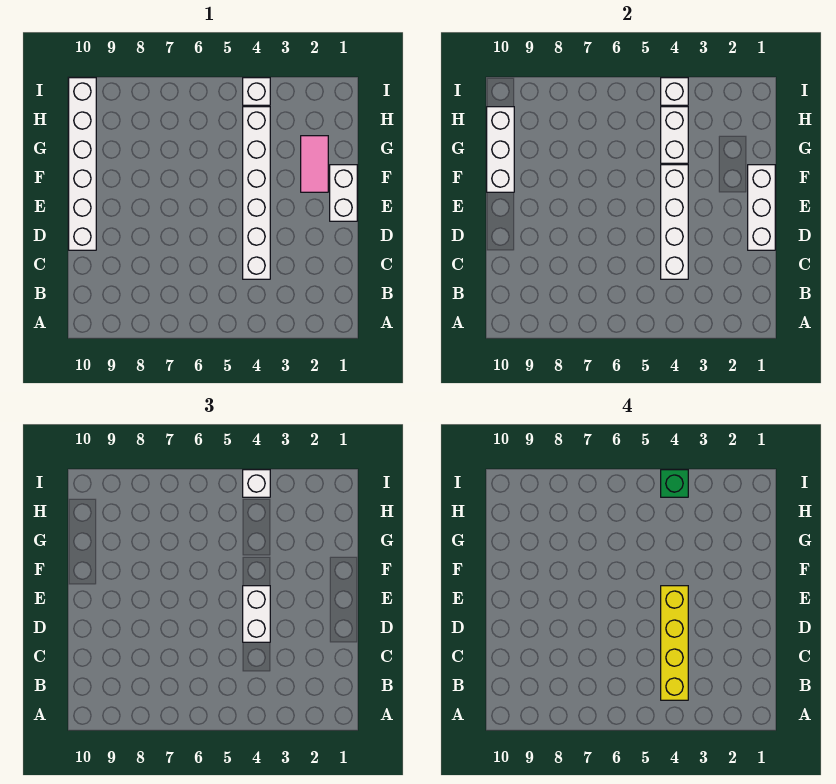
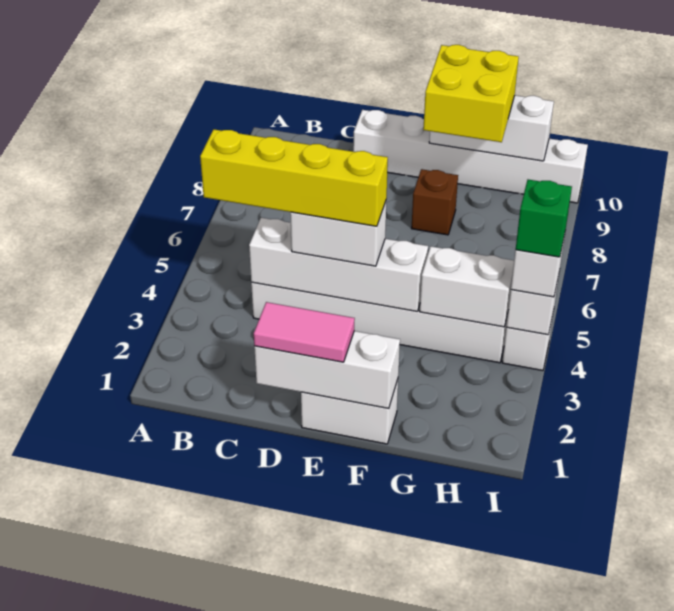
pink 1x2 tile [301,136,328,192] -> pink 1x2 tile moved to [254,302,355,362]
none -> brown 1x1 brick [412,169,458,235]
none -> yellow 2x2 brick [423,45,519,142]

